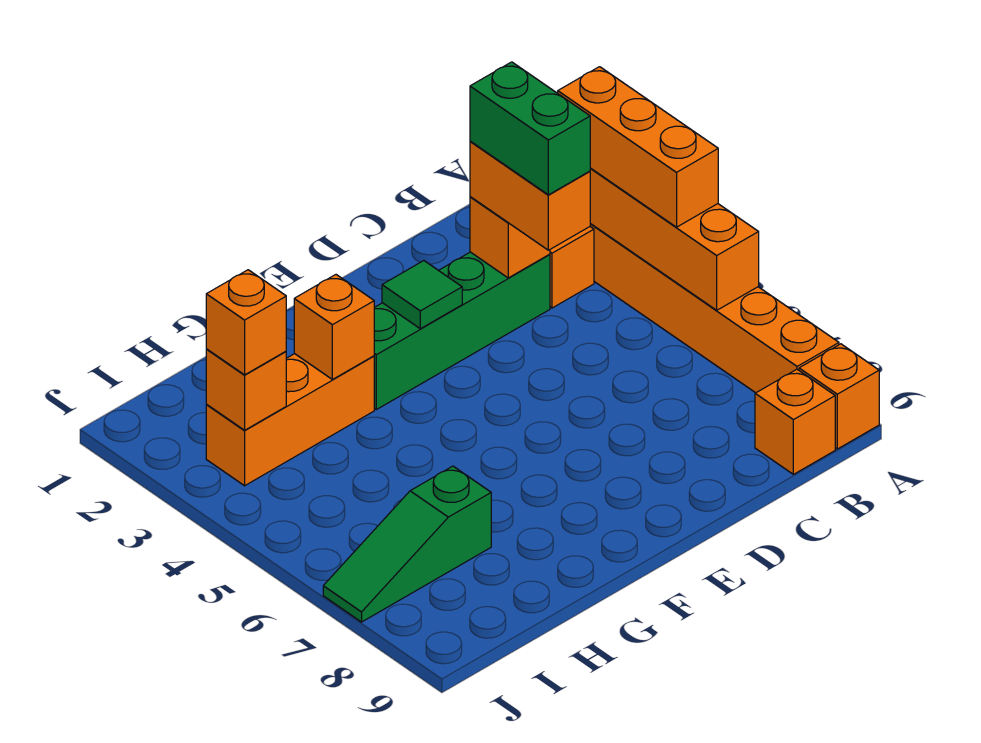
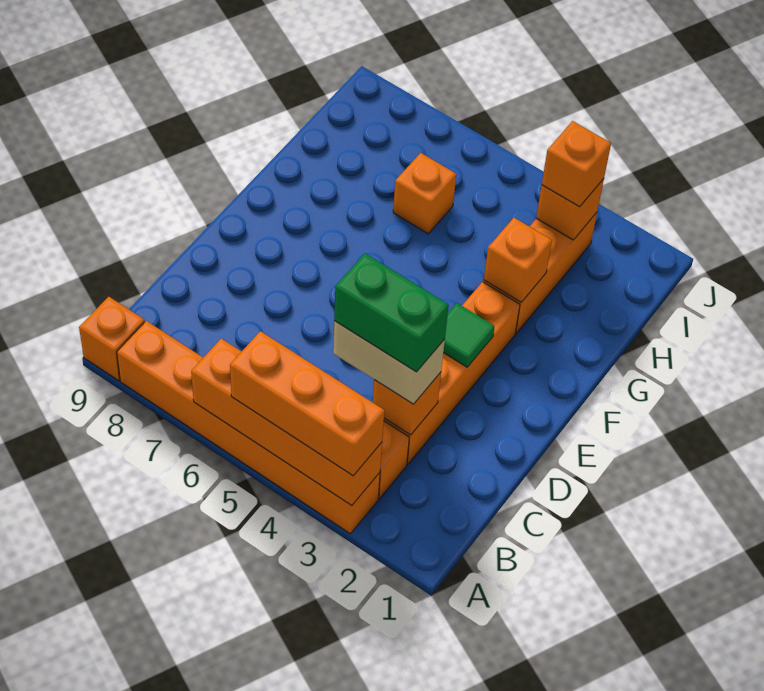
orange 1x1 brick [755,369,835,474] -> orange 1x1 brick moved to [393,153,456,234]
green 1x4 brick [374,252,550,409] -> orange 1x4 brick [384,282,520,464]
orange 1x2 brick [470,141,590,250] -> tan 1x2 brick [333,321,445,404]
green 1x3 slope [323,466,491,622] -> none

